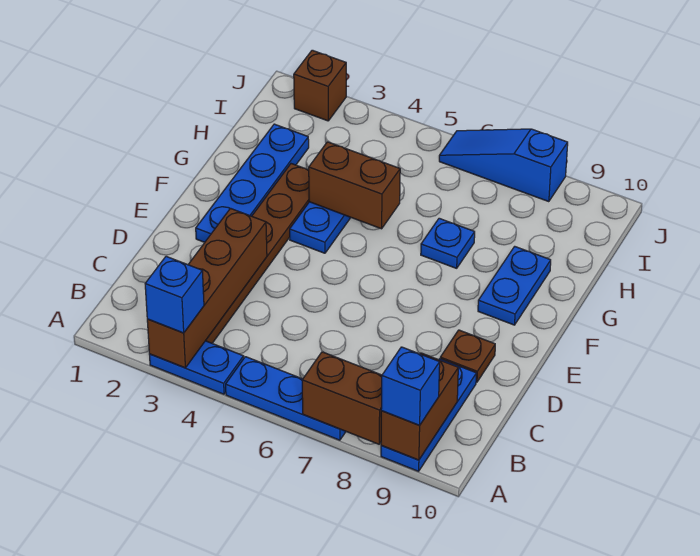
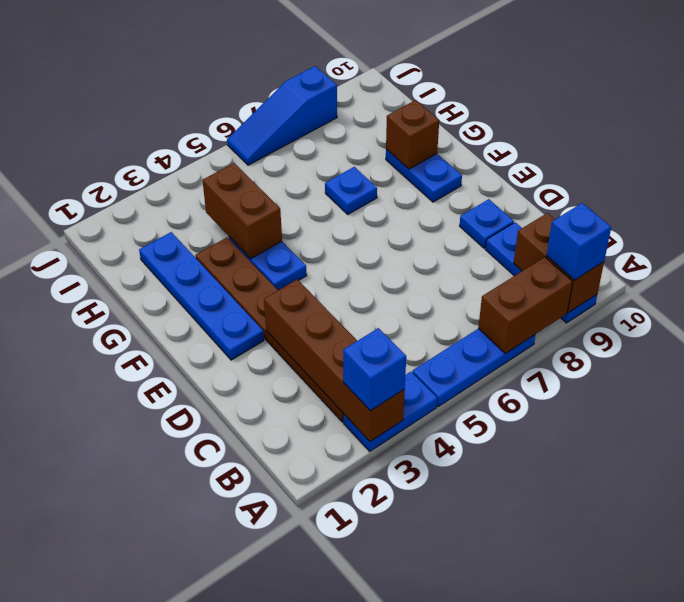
brown 1x1 plate [440,330,495,382] -> blue 1x1 plate [460,199,514,248]
brown 1x2 brick [309,142,400,229] -> brown 1x2 brick turned to [202,163,282,259]
brown 1x1 brick [294,50,346,121] -> brown 1x1 brick moved to [386,100,439,169]

